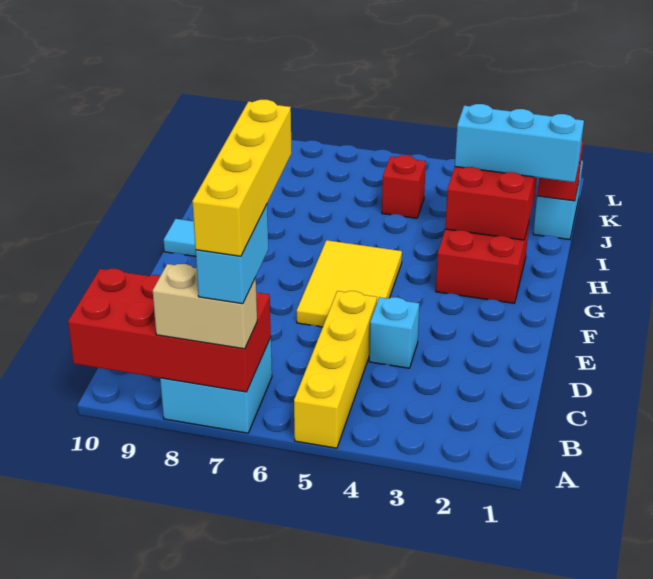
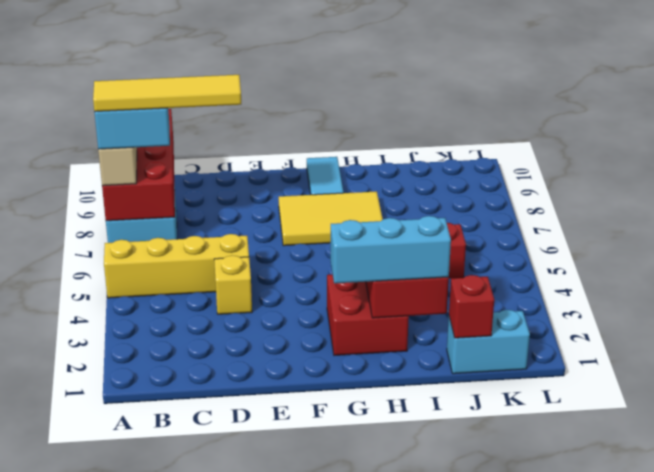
yellow 1x4 brick [192,100,292,256] -> yellow 1x4 tile [93,75,241,112]
cyan 1x1 brick [369,297,419,368] -> yellow 1x1 brick [214,255,252,314]
yellow 2x3 tile [297,240,402,327] -> yellow 2x3 tile moved to [279,191,383,246]
cyan 1x3 brick [455,104,584,182] -> cyan 1x3 brick turned to [331,216,451,283]

